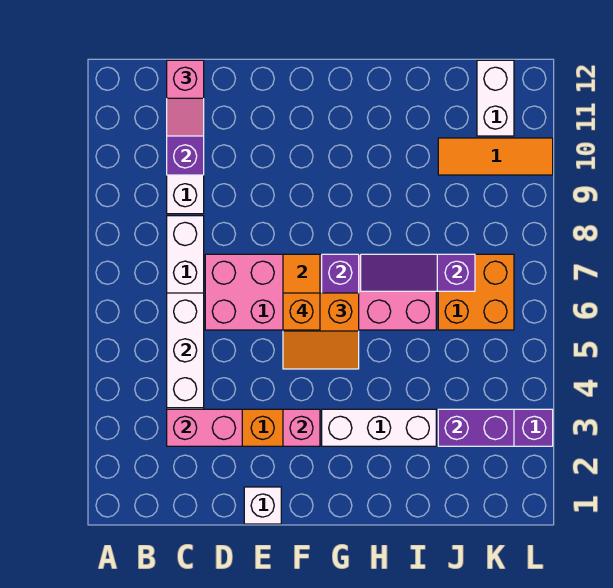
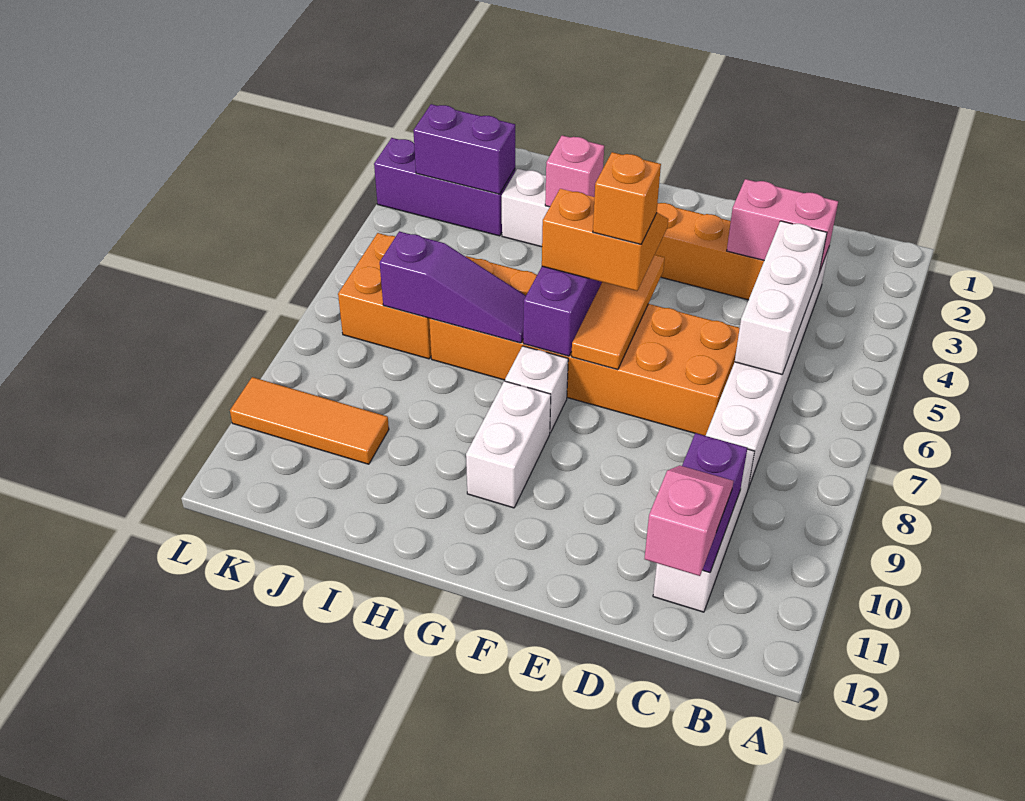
pink 2x6 brick [205,254,436,330] -> orange 2x6 brick [429,256,740,436]
white 1x1 brick [244,487,281,524] -> white 1x1 brick moved to [505,346,568,433]
pink 1x1 brick [283,409,320,446] -> pink 1x1 brick moved to [545,135,604,207]
white 1x2 brick [477,60,514,136] -> white 1x2 brick moved to [466,381,551,508]

